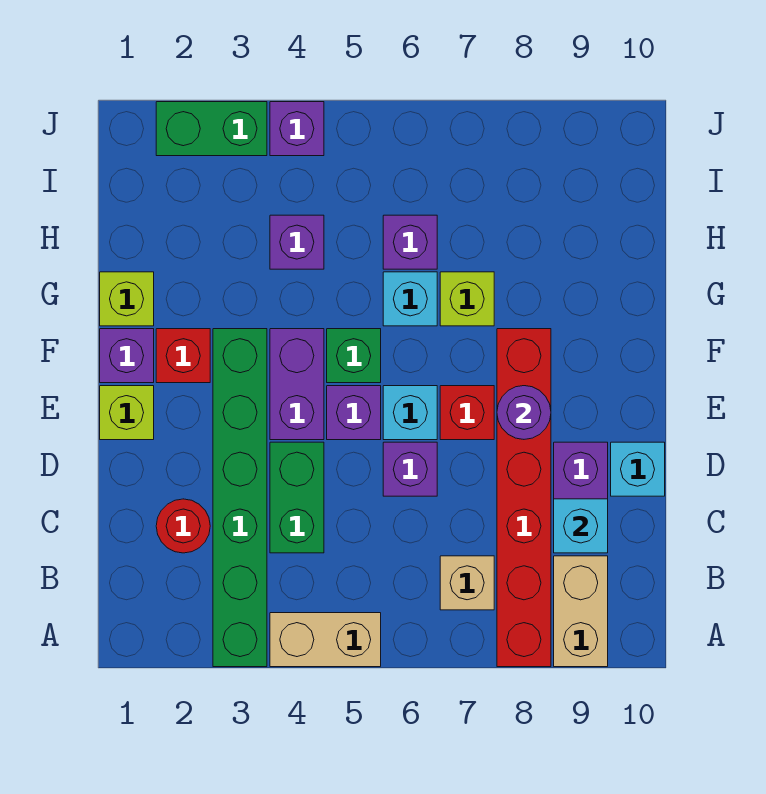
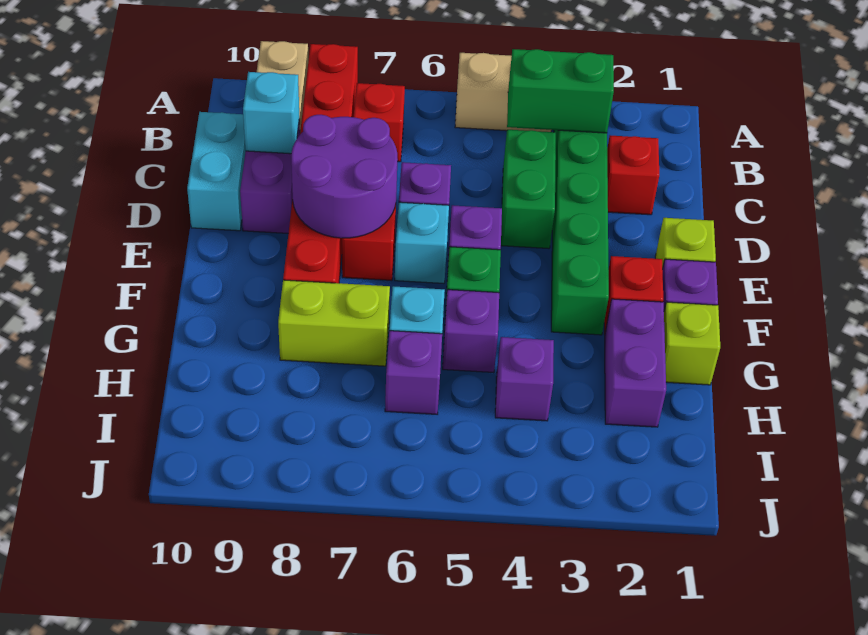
tan 1x1 brick [440,556,494,610] -> red 1x1 brick [354,83,405,162]
red 1x1 round brick [156,499,210,553] -> red 1x1 brick [607,135,659,215]
cyan 1x1 brick [611,442,665,496] -> cyan 1x2 brick [187,112,246,231]
purple 1x2 brick [270,329,324,440] -> purple 1x2 brick moved to [605,299,666,427]
purple 1x1 round brick [497,386,551,439] -> purple 2x2 round brick [291,115,398,238]
lime 1x1 brick [440,272,494,326] -> lime 1x2 brick [278,280,390,366]
green 1x2 brick [156,102,267,156] -> green 1x2 brick moved to [507,49,614,133]
purple 1x1 brick [270,102,324,156] -> purple 1x1 brick moved to [443,290,499,372]

